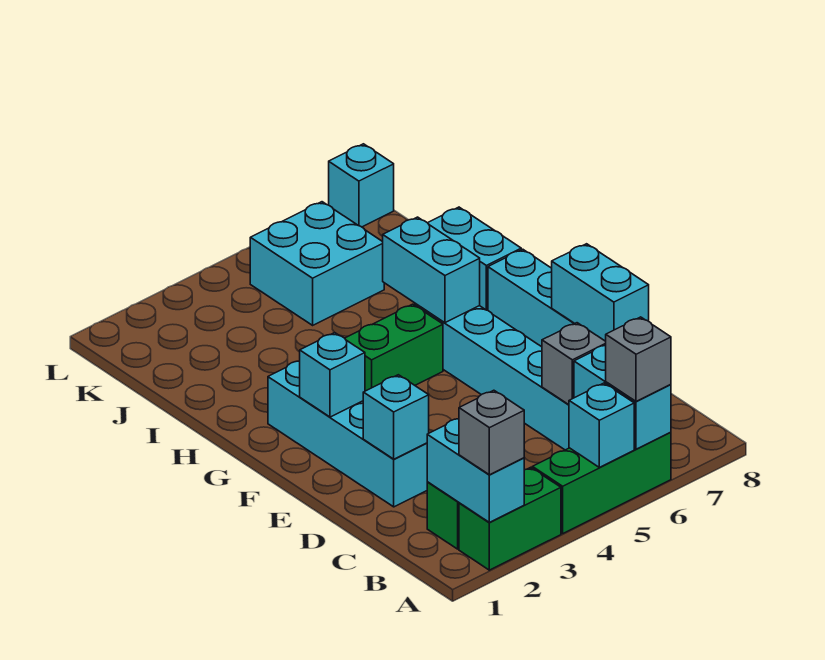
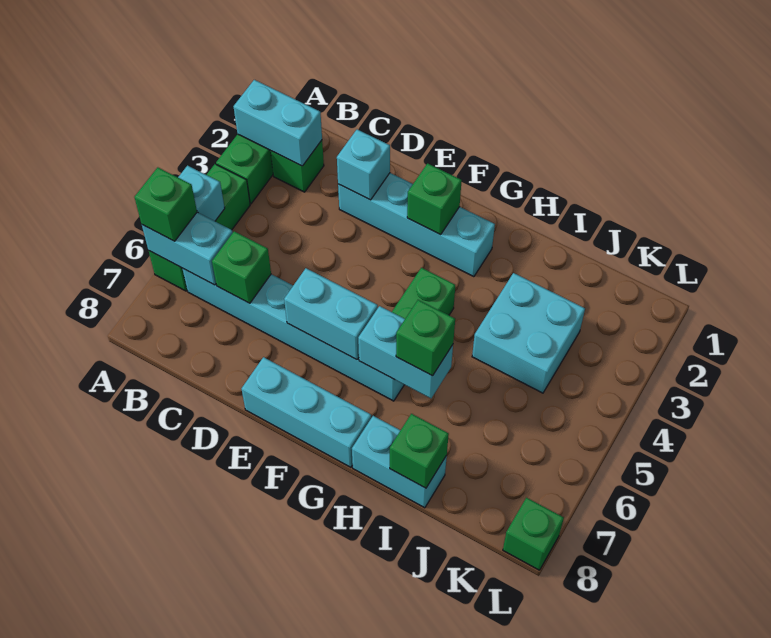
grey 1x1 brick [459,390,524,475] -> none
grey 1x1 brick [605,317,671,401] -> green 1x1 brick [134,167,197,241]
grey 1x1 brick [542,323,606,405] -> green 1x1 brick [212,231,271,303]
cyan 1x2 brick [552,244,649,341] -> cyan 1x2 brick moved to [284,268,378,360]
cyan 1x1 brick [300,333,365,417] -> green 1x1 brick [407,164,462,235]
none -> green 1x1 brick [396,300,455,376]
none -> green 1x1 brick [390,414,449,488]
cyan 2x2 brick [250,202,384,325] -> cyan 2x2 brick moved to [472,273,585,393]
cyan 1x1 brick [329,144,394,227] -> green 1x1 brick [503,498,564,570]

